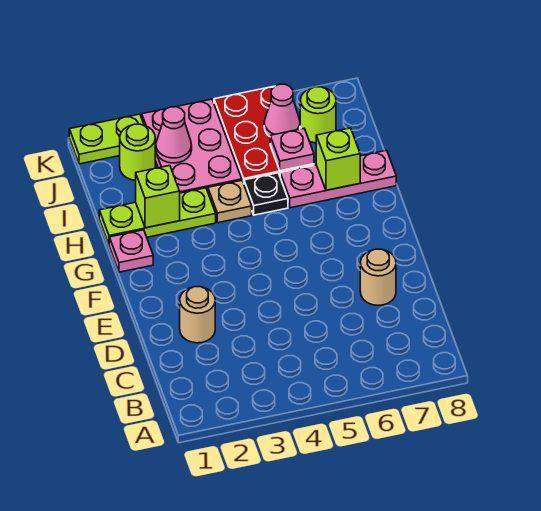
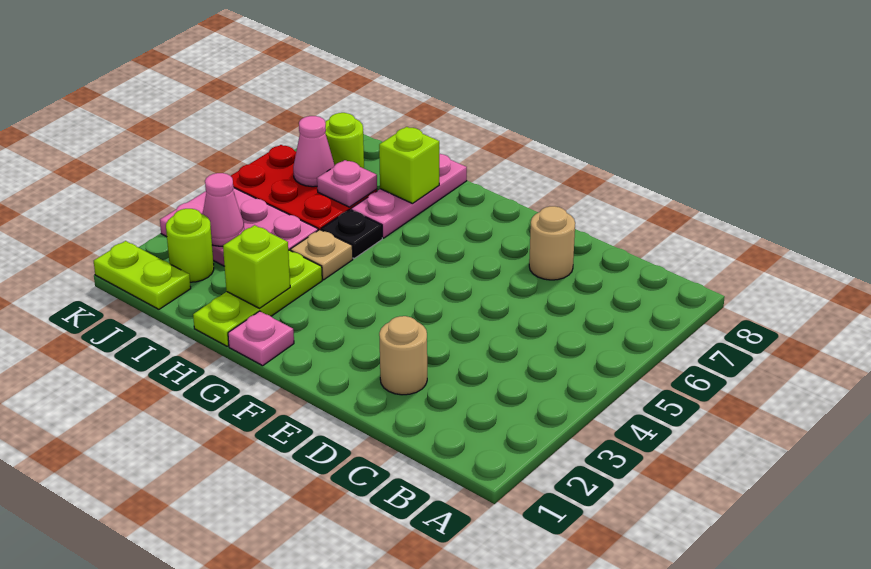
lime 1x2 plate [69,114,144,164] -> lime 1x2 plate turned to [94,241,191,309]

